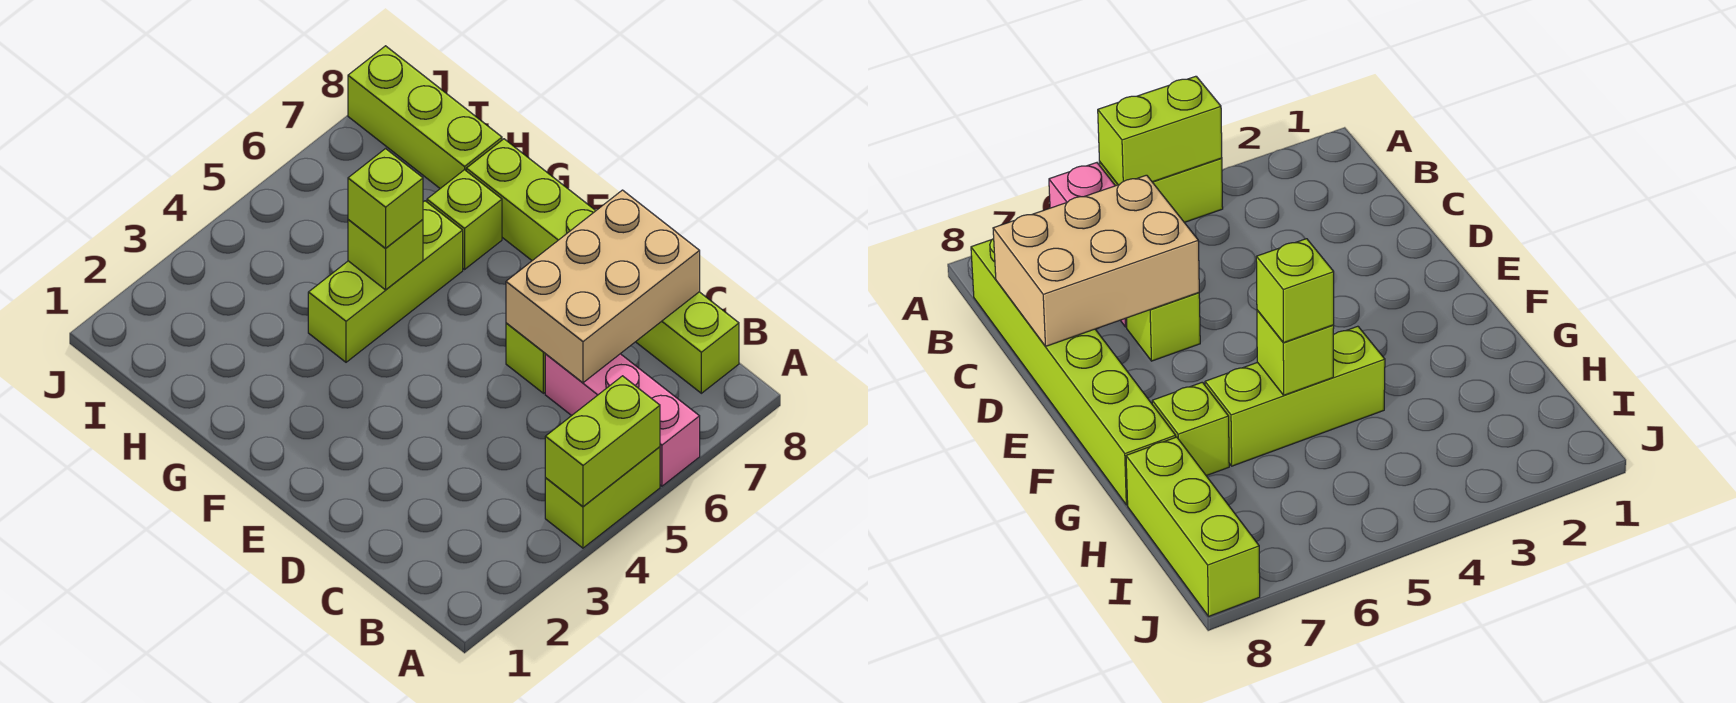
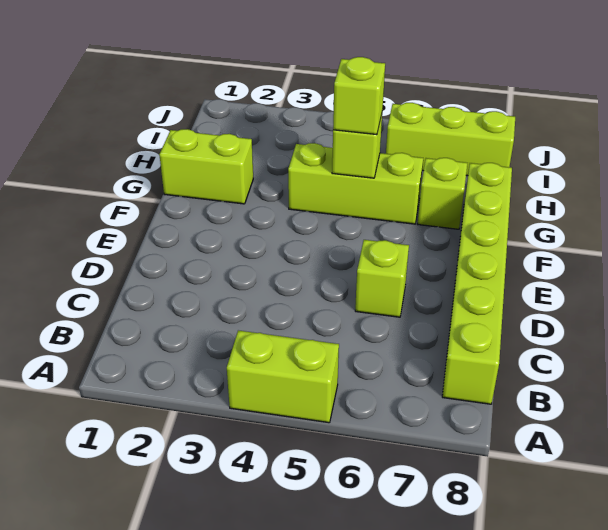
lime 1x2 brick [545,376,660,506] -> lime 1x2 brick moved to [159,129,253,204]
pink 1x3 brick [545,354,700,486] -> none
tan 2x3 brick [506,190,700,383] -> none
lime 1x3 brick [348,46,502,188] -> lime 1x3 brick turned to [386,103,515,176]

